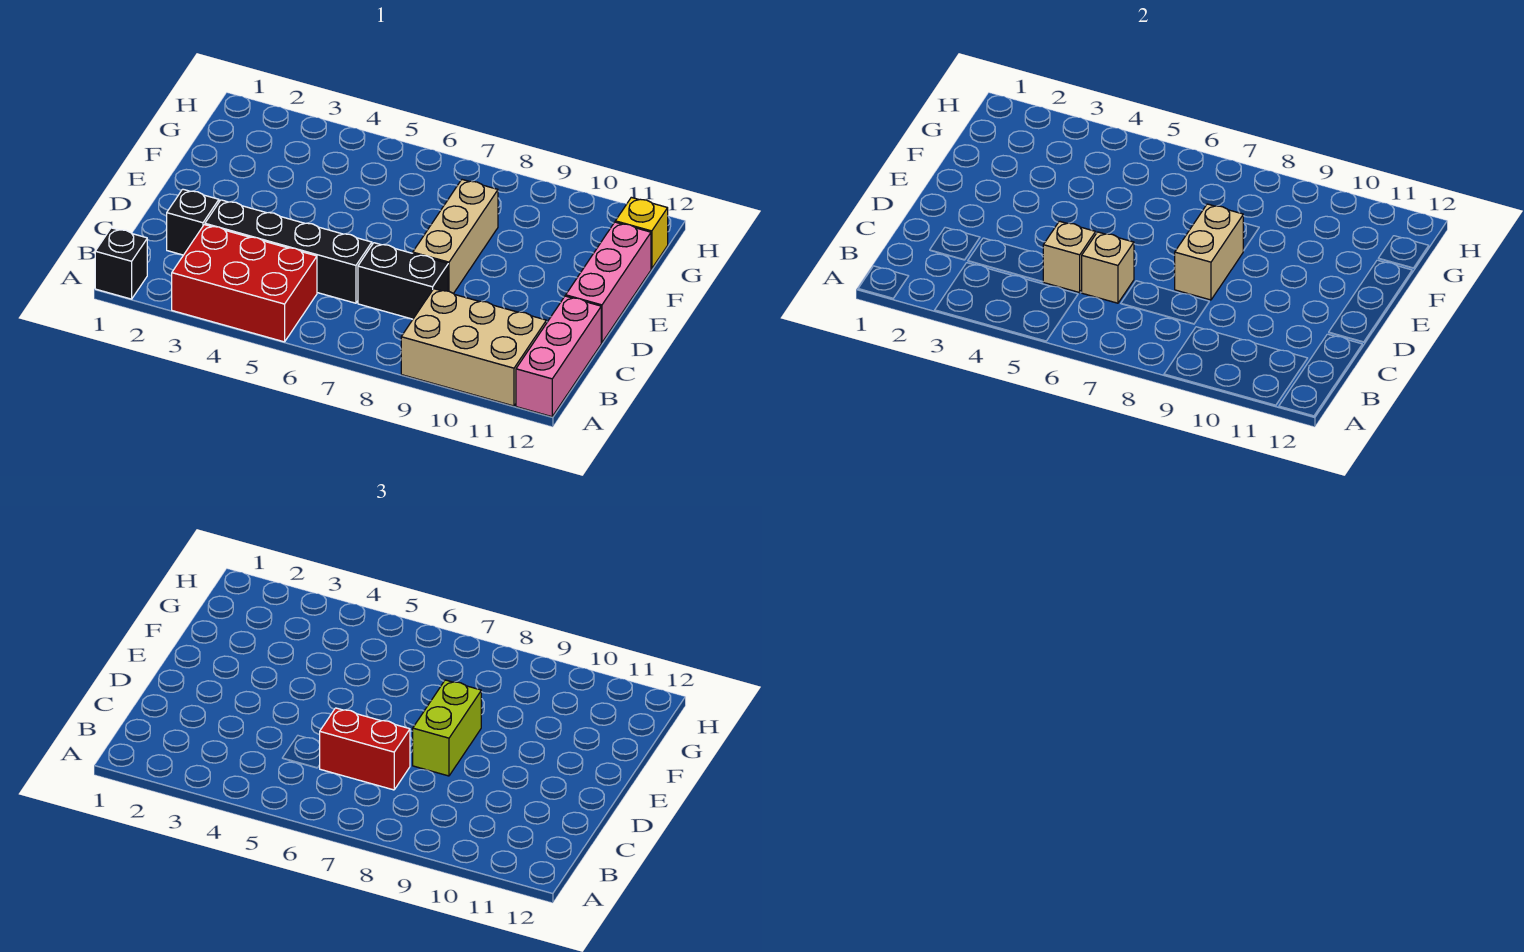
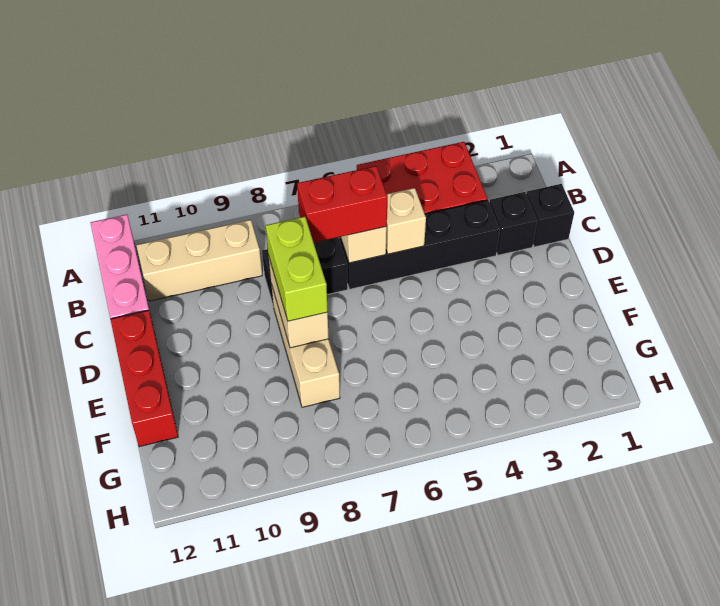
black 1x1 brick [95,228,147,299] -> black 1x1 brick moved to [526,184,574,247]
tan 2x3 brick [401,289,546,406] -> tan 1x3 brick [136,220,262,301]
pink 1x3 brick [566,222,651,343] -> red 1x3 brick [110,310,178,447]
yellow 1x1 brick [615,197,668,269] -> none

